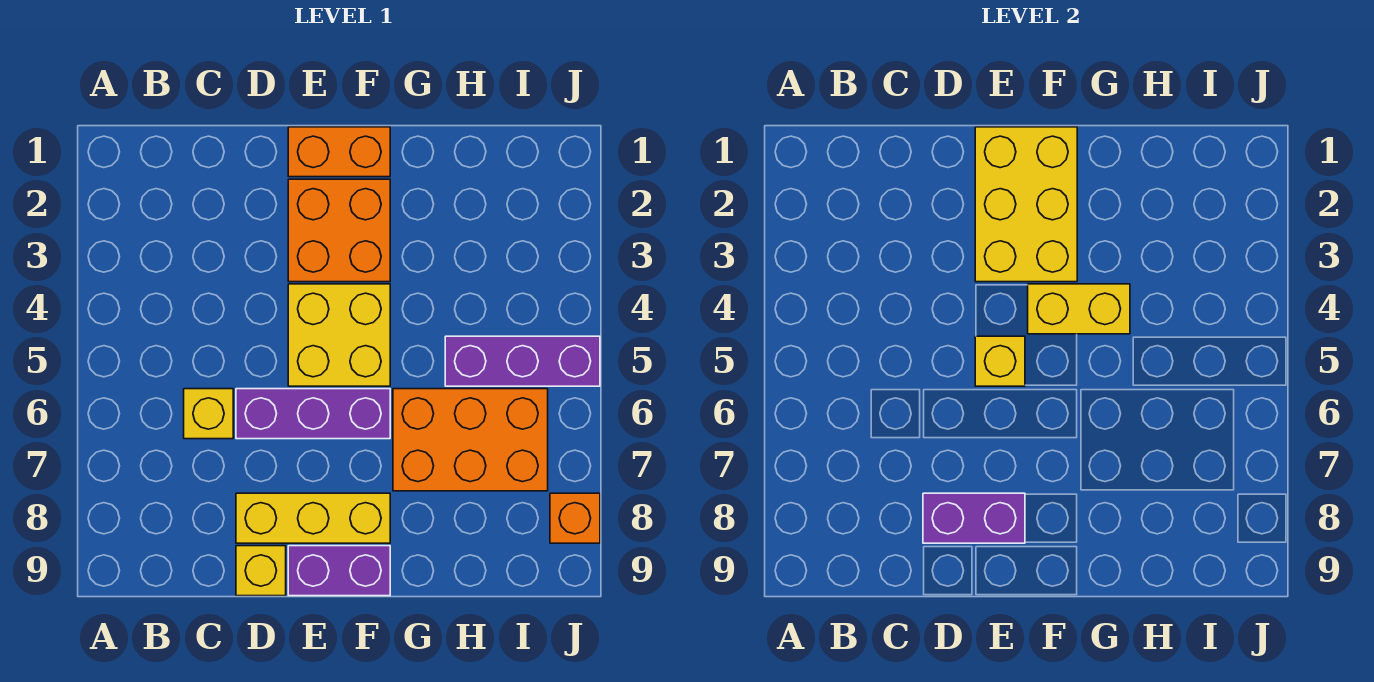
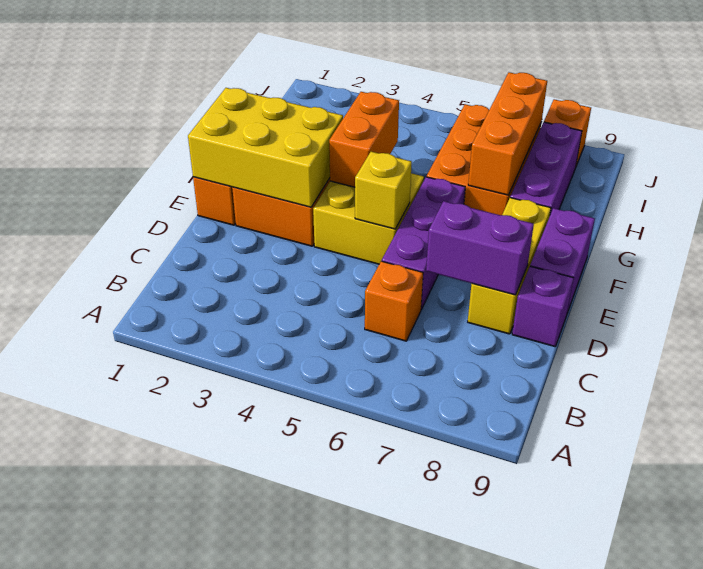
yellow 1x1 brick [184,389,233,439] -> orange 1x1 brick [365,261,423,341]
purple 1x2 brick [923,493,1025,543] -> purple 1x2 brick turned to [426,201,534,295]
yellow 1x1 brick [236,546,286,596] -> purple 1x1 brick [512,266,574,347]
yellow 1x2 brick [1028,284,1130,334] -> orange 1x2 brick [329,92,399,187]
none -> orange 1x3 brick [468,72,547,195]
purple 1x3 brick [445,336,600,386] -> purple 1x3 brick moved to [510,122,582,214]

